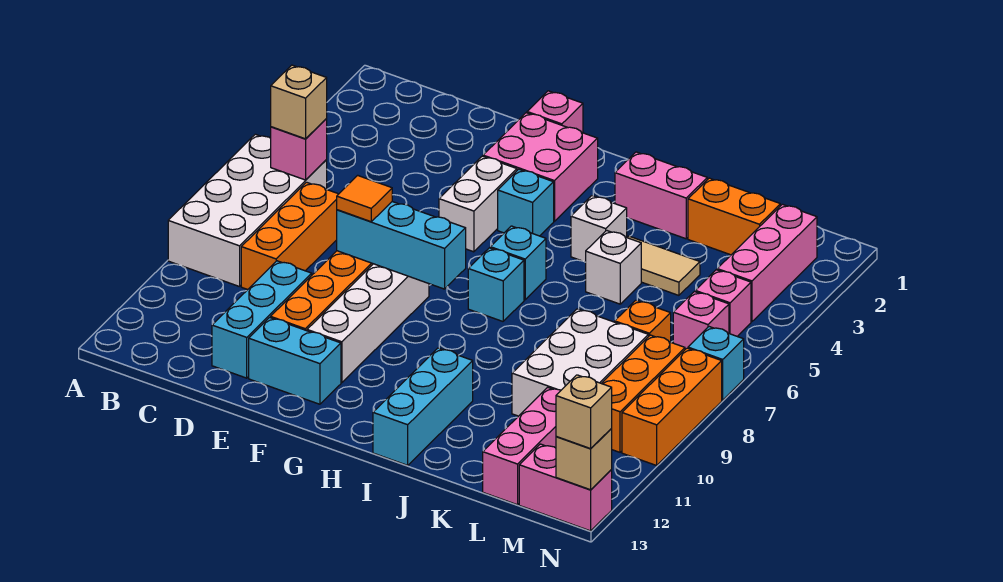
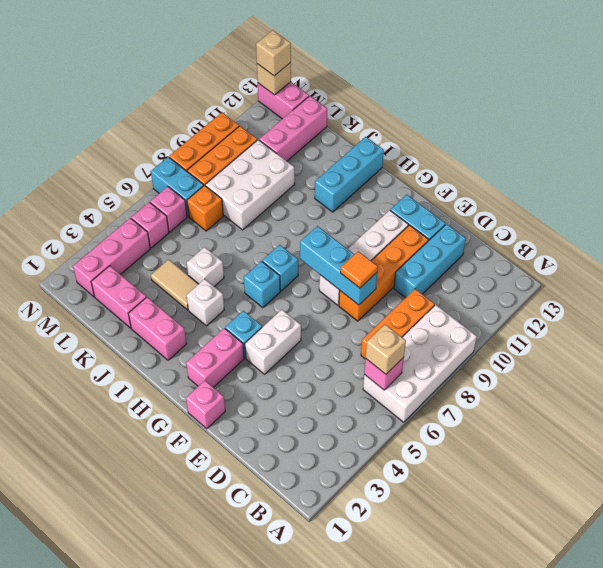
pink 2x2 brick [483,113,598,221] -> pink 1x2 brick [186,328,244,387]
orange 1x2 brick [688,178,780,255] -> pink 1x2 brick [91,266,146,328]
cyan 1x1 brick [688,327,744,400] -> cyan 1x2 brick [151,157,204,216]

